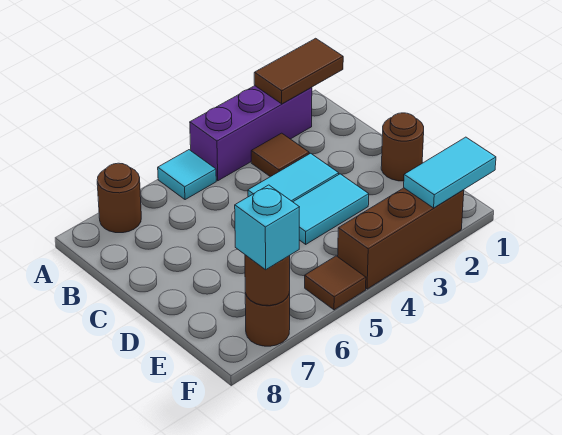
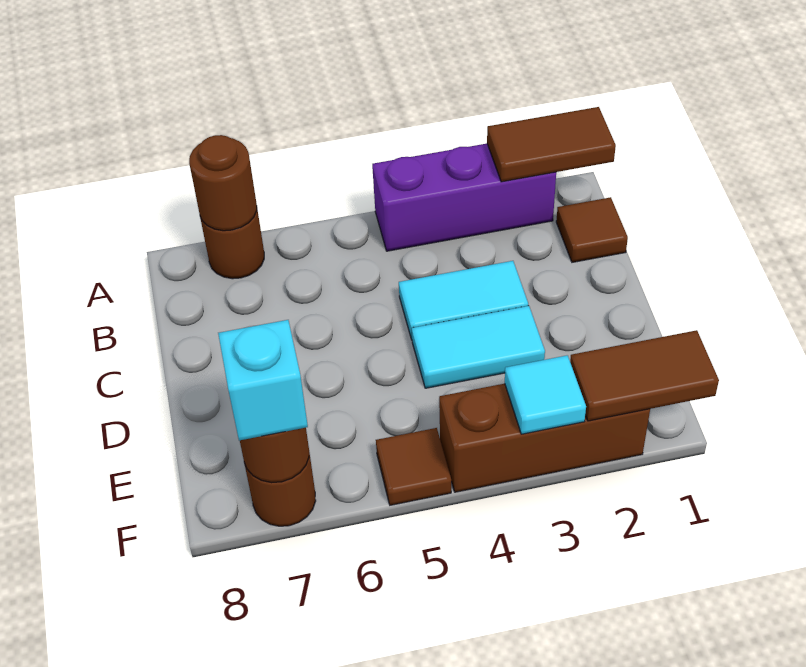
cyan 1x1 tile [158,150,216,200] -> cyan 1x1 tile moved to [505,355,586,434]
brown 1x1 tile [251,133,309,177] -> brown 1x1 tile moved to [556,197,628,262]
brown 1x1 round brick [381,113,424,181] -> brown 1x1 round brick moved to [189,135,257,231]
cyan 1x2 tile [404,137,496,208] -> brown 1x2 tile [570,330,719,421]

